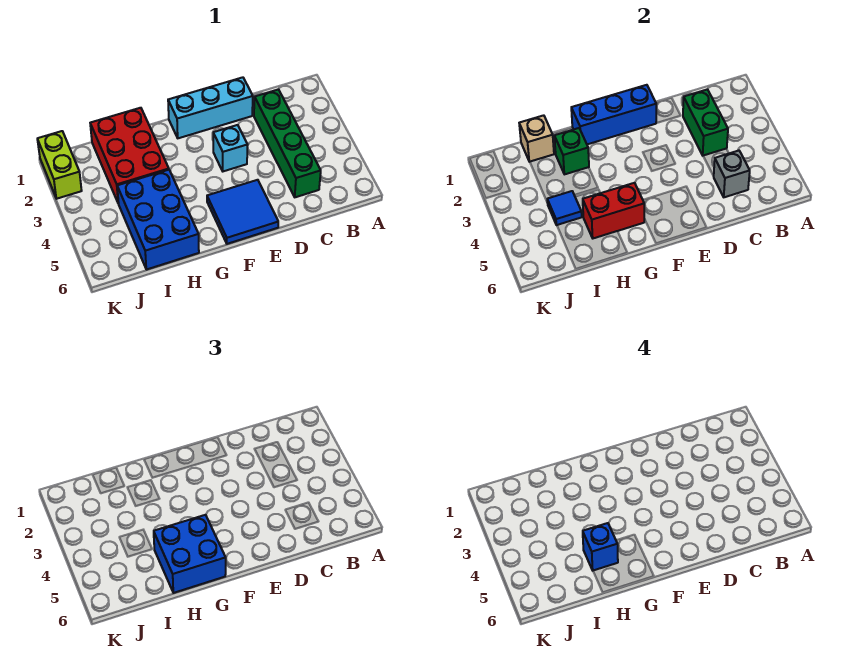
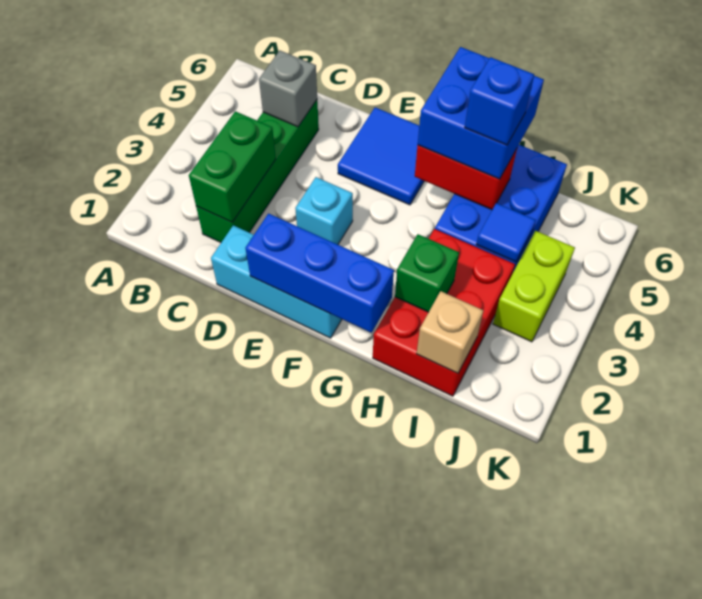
lime 1x2 brick [37,131,82,199] -> lime 1x2 brick moved to [493,231,575,342]

